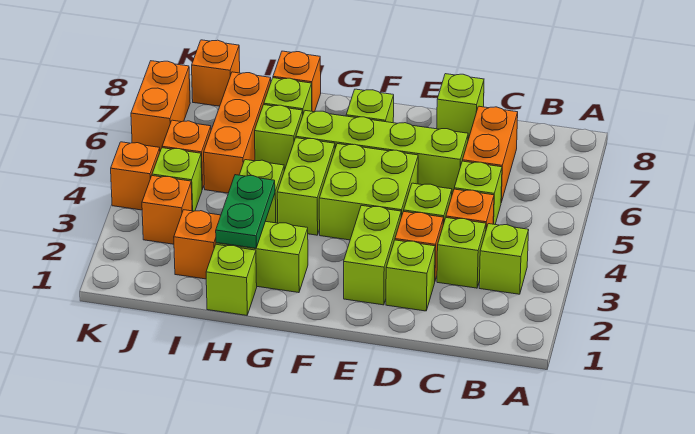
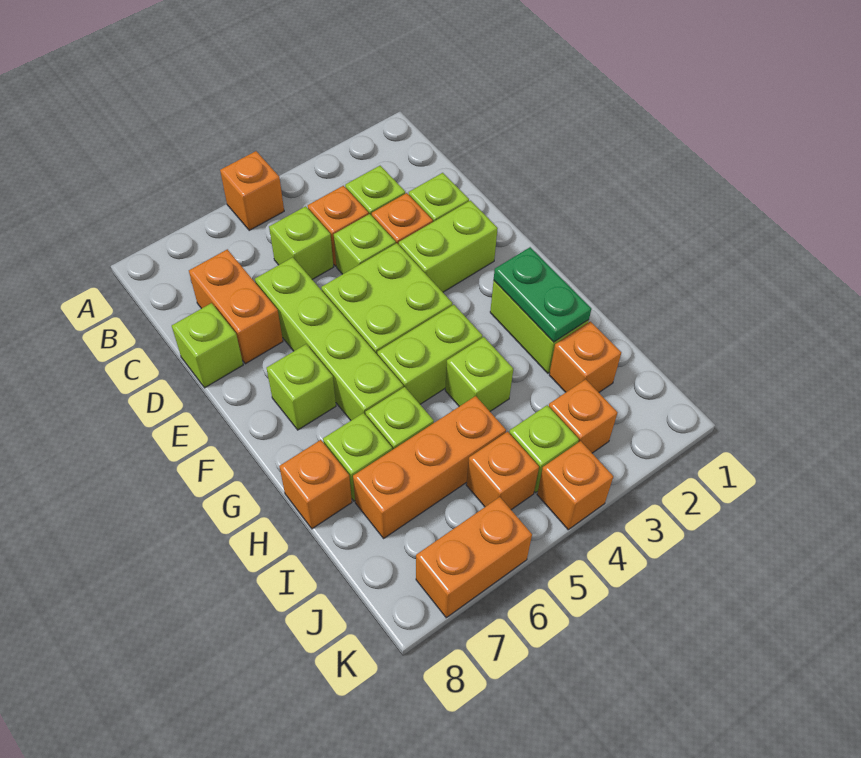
lime 1x1 brick [479,224,529,294] -> none
orange 1x2 brick [463,106,518,202] -> orange 1x2 brick turned to [189,249,283,364]
lime 1x1 brick [206,244,257,315] -> none
green 1x2 plate [216,175,275,248] -> green 1x2 plate turned to [494,247,591,342]
orange 1x1 brick [192,40,240,106] -> orange 1x1 brick moved to [220,151,284,230]

